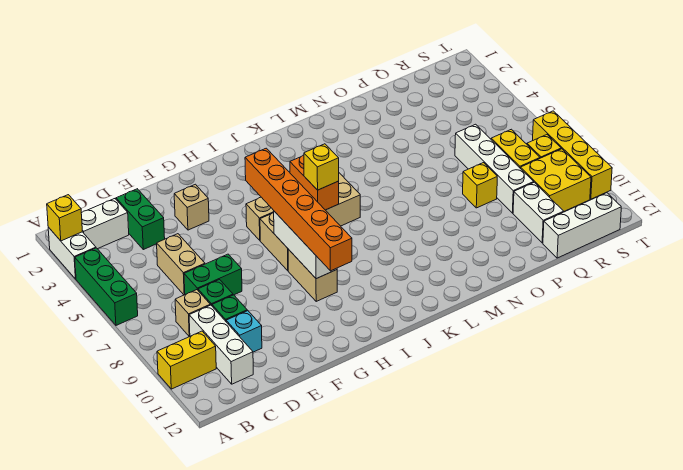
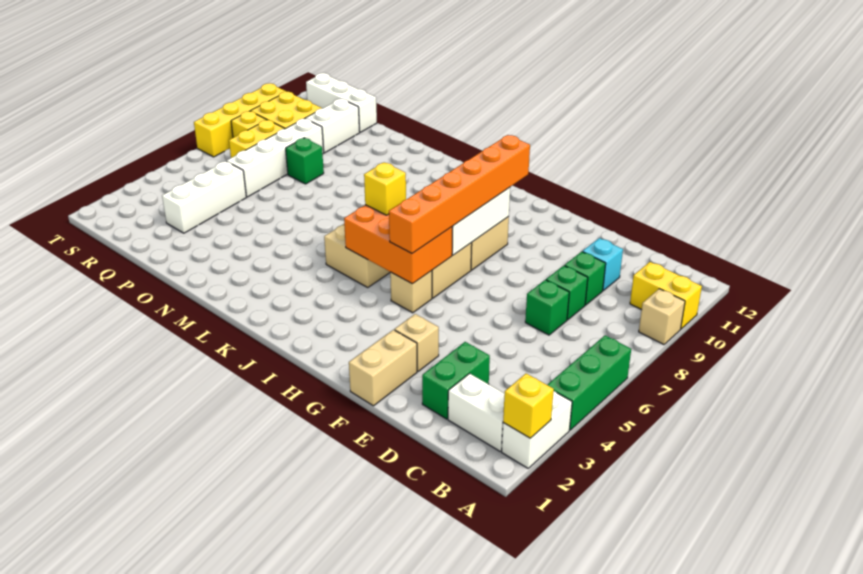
tan 1x1 brick [175,290,210,337] -> tan 1x1 brick moved to [639,289,685,345]
white 1x3 brick [189,305,253,384] -> white 1x3 brick moved to [162,161,246,233]
tan 1x2 brick [157,234,205,295] -> tan 1x2 brick moved to [349,330,417,406]
green 1x2 brick [184,254,242,295] -> green 1x1 brick [525,280,569,335]
orange 1x2 brick [290,155,339,210] -> orange 2x3 brick [344,205,452,284]
yellow 1x1 brick [463,163,497,208] -> green 1x1 brick [286,138,324,184]

